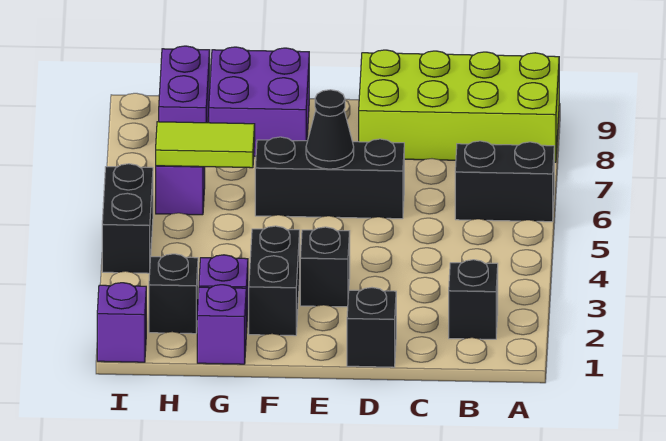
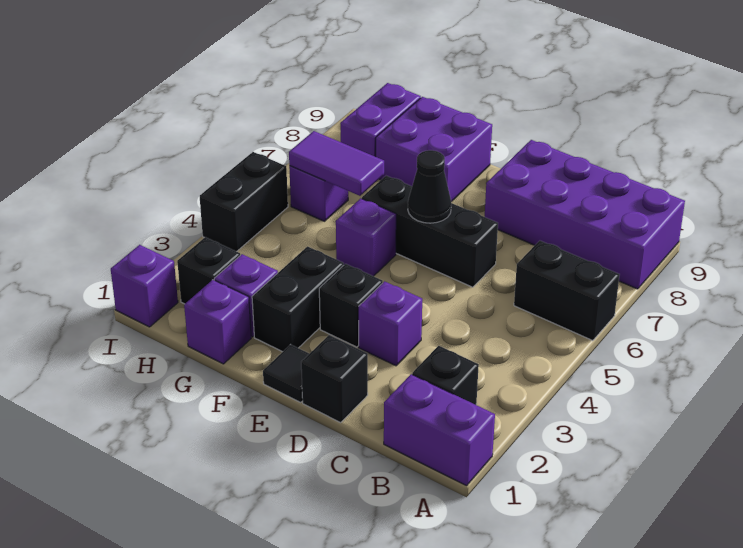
none -> purple 1x2 brick [384,374,495,486]
lime 2x4 brick [359,50,559,162] -> purple 2x4 brick [485,140,685,289]
none -> purple 1x1 brick [359,281,422,366]
none -> black 1x1 tile [263,345,309,402]
none -> purple 1x1 brick [336,198,396,276]
lime 1x2 tile [156,122,255,168] -> purple 1x2 tile [289,131,384,196]

